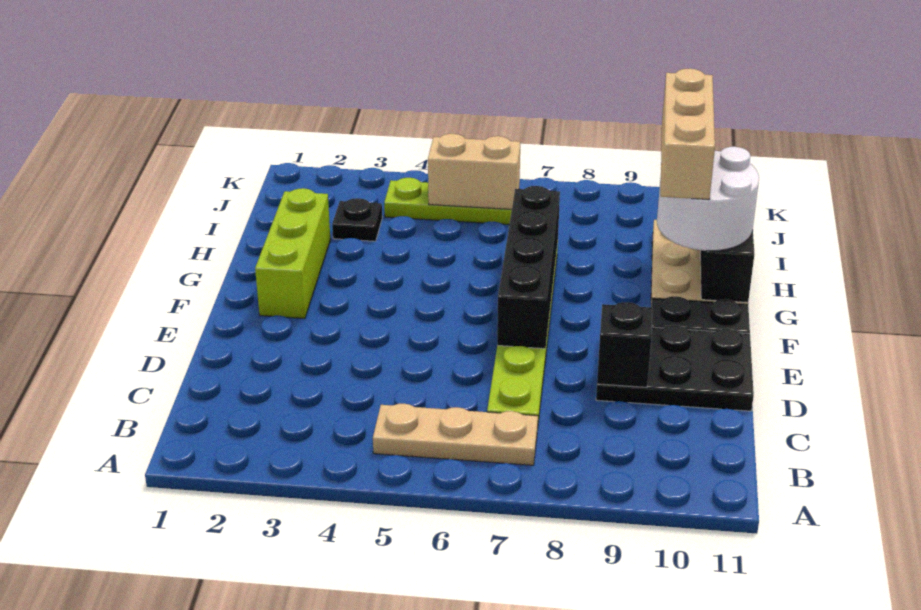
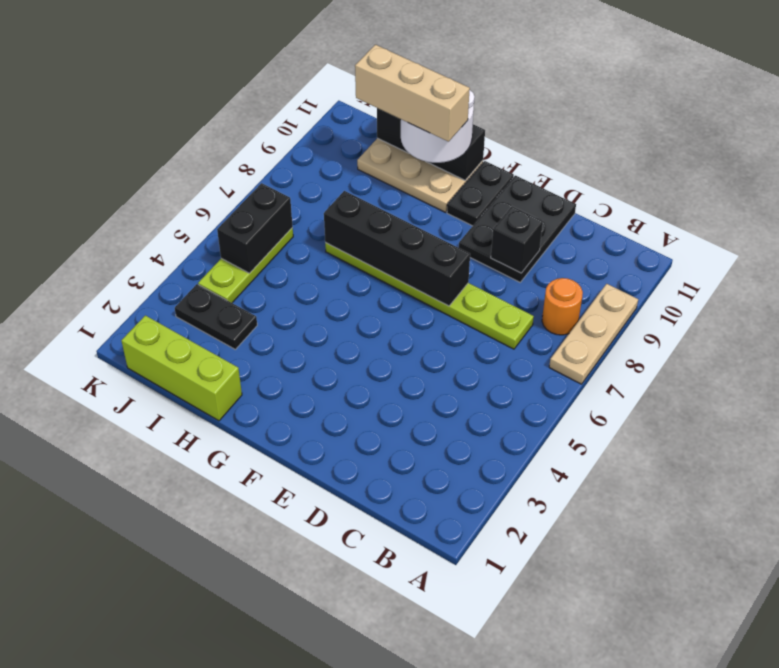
tan 1x3 plate [373,404,538,465] -> tan 1x3 plate moved to [549,284,638,384]
none -> orange 1x1 round brick [542,278,583,335]
lime 1x3 brick [255,188,330,319] -> lime 1x3 brick moved to [121,315,242,421]
black 1x1 plate [332,198,382,241] -> black 1x2 plate [175,284,257,349]
tan 1x2 brick [428,134,520,209] -> black 1x2 brick [217,183,293,273]

